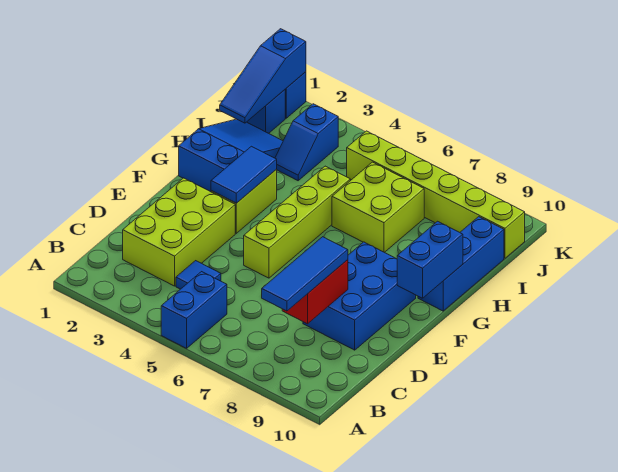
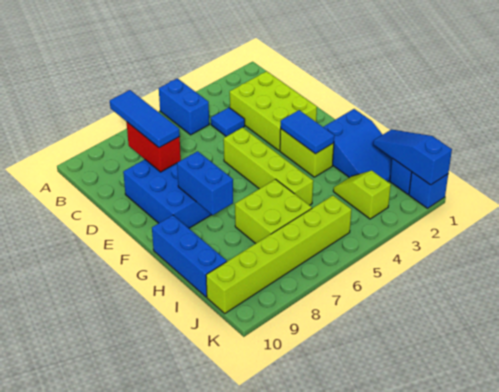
blue 1x2 brick [397,221,463,298] -> blue 1x2 brick moved to [177,151,233,215]
blue 1x2 slope [275,104,338,181] -> lime 1x2 slope [333,171,391,219]

